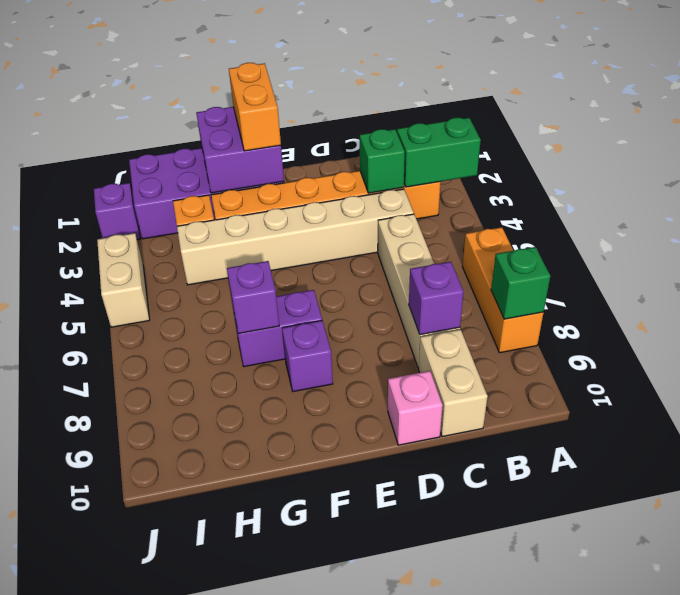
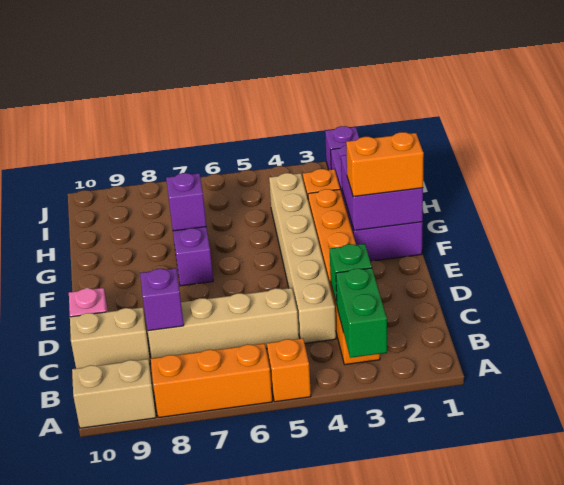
none -> orange 1x1 brick [267,338,311,402]
green 1x1 brick [491,247,550,319] -> none
purple 1x1 brick [282,320,333,392] -> none
tan 1x2 brick [97,233,150,327] -> tan 1x2 brick moved to [72,359,156,428]

